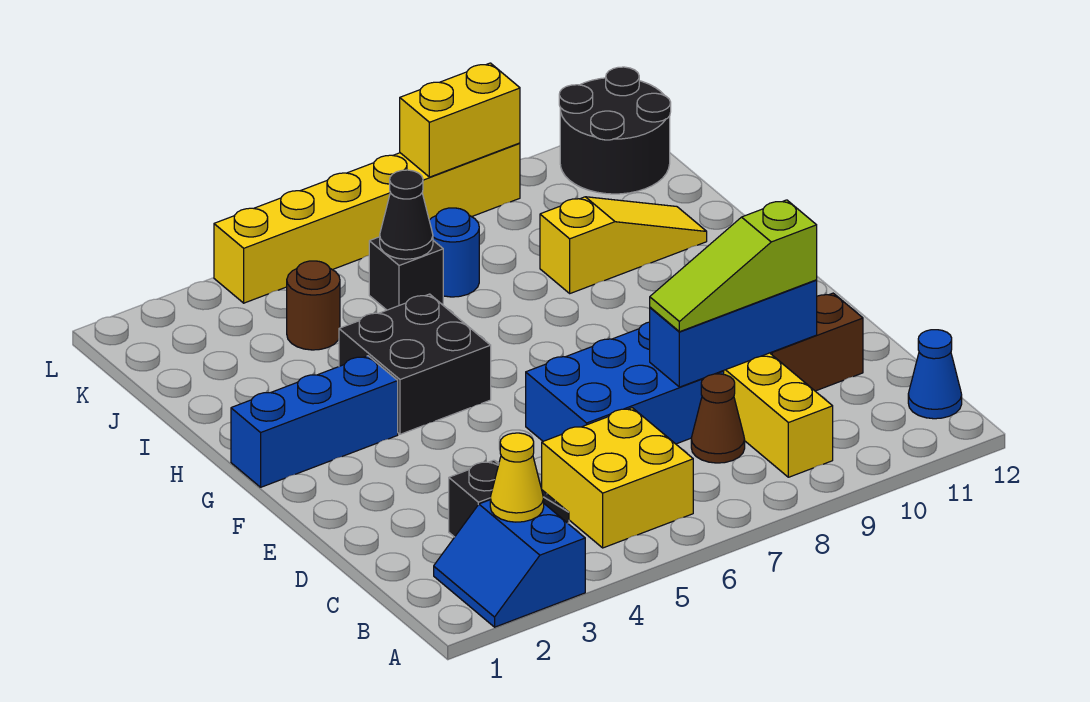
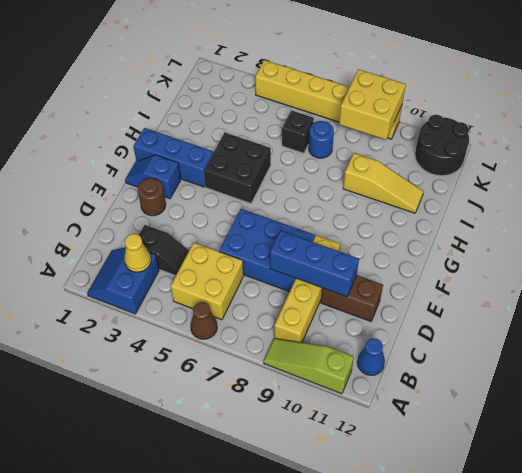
brown 1x1 cone [691,374,745,463] -> brown 1x1 cone moved to [191,302,217,339]
lime 1x3 slope [650,200,817,332] -> lime 1x3 slope moved to [264,338,354,394]
none -> blue 1x2 slope [125,155,181,199]
brown 1x1 round brick [287,261,340,350] -> brown 1x1 round brick moved to [138,178,166,216]
black 1x1 cone [380,170,433,259] -> none
yellow 1x2 brick [400,63,520,177] -> yellow 2x2 brick [339,69,406,140]

